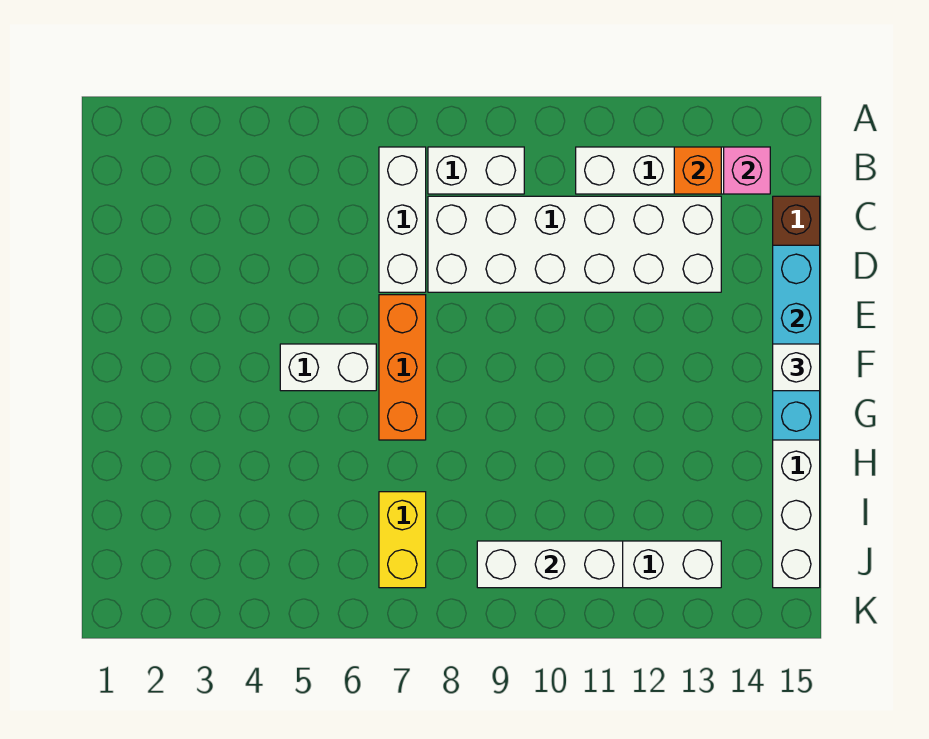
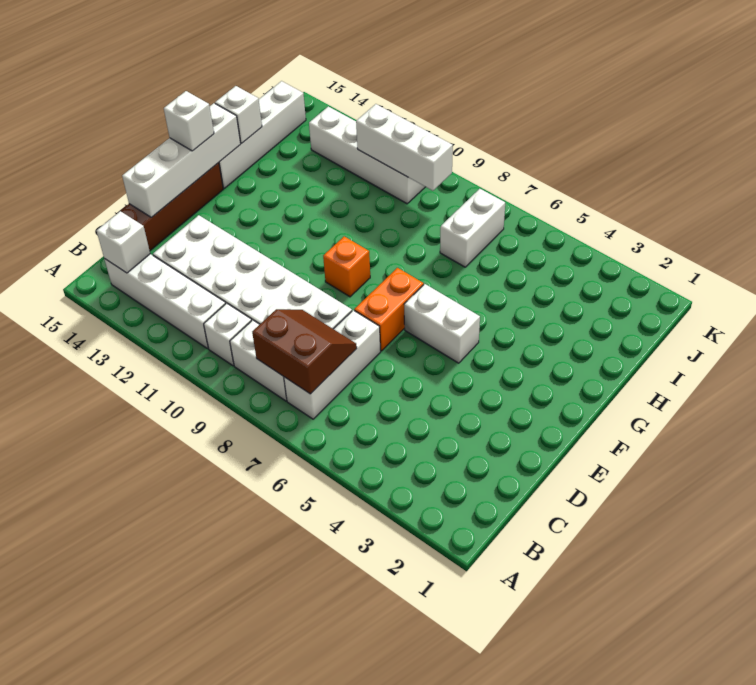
none -> brown 2x2 slope [252,309,357,394]
none -> white 1x1 brick [204,303,252,366]
orange 1x1 brick [674,147,721,194] -> orange 1x1 brick moved to [323,236,370,297]
pink 1x1 brick [724,147,770,194] -> white 1x1 brick [97,211,150,273]
cyan 1x4 brick [773,245,820,440] -> white 1x4 brick [122,103,241,217]
orange 1x3 brick [379,295,426,440] -> orange 1x2 brick [354,268,424,351]
none -> white 1x1 brick [215,86,262,143]
yellow 1x2 brick [379,492,426,588] -> white 1x2 brick [440,189,505,267]

